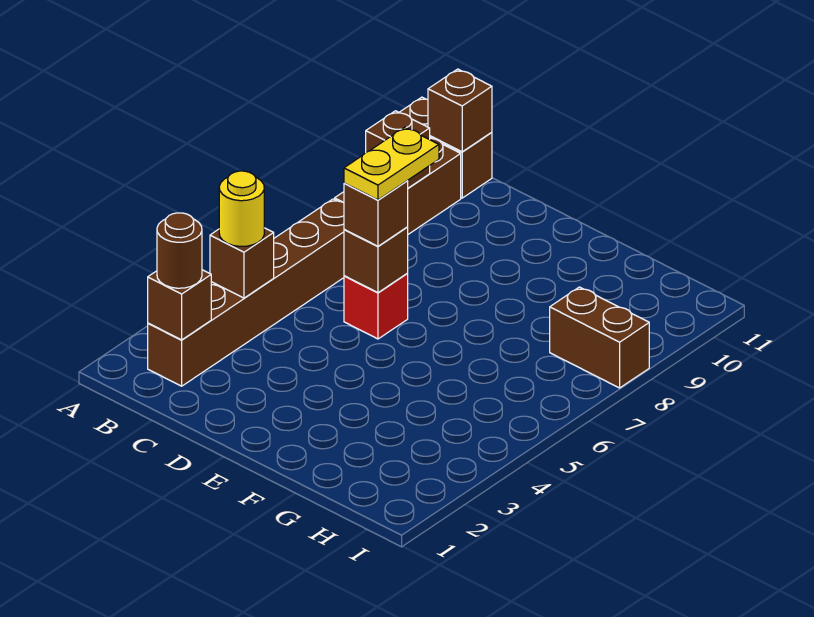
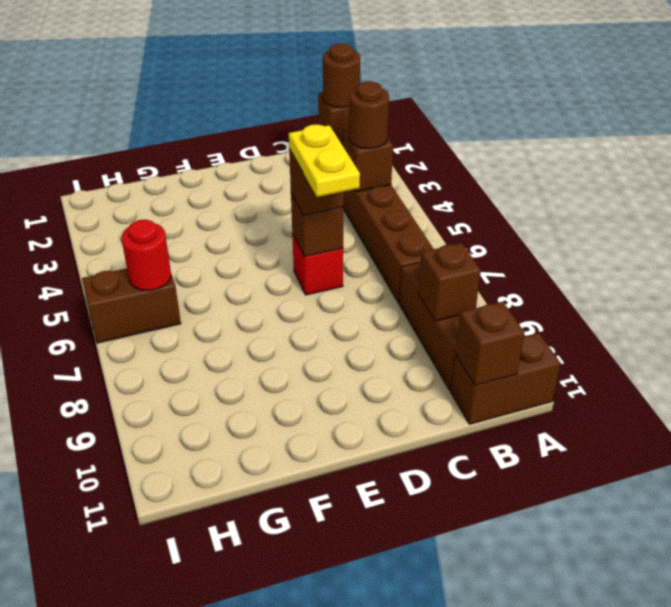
yellow 1x1 round brick [219,171,264,246] -> brown 1x1 round brick [349,82,389,149]
none -> red 1x1 round brick [122,220,171,291]
brown 1x2 brick [550,287,649,388] -> brown 1x2 brick moved to [82,268,181,343]

